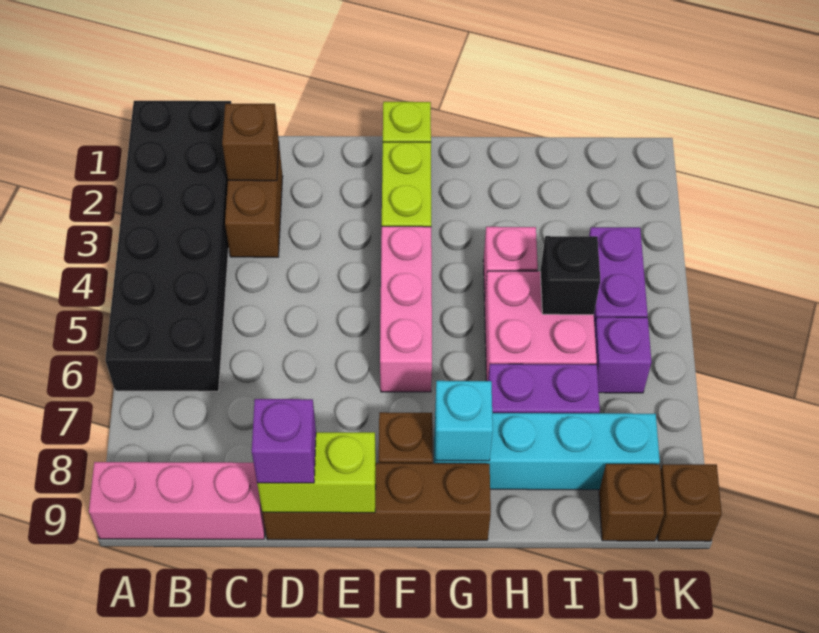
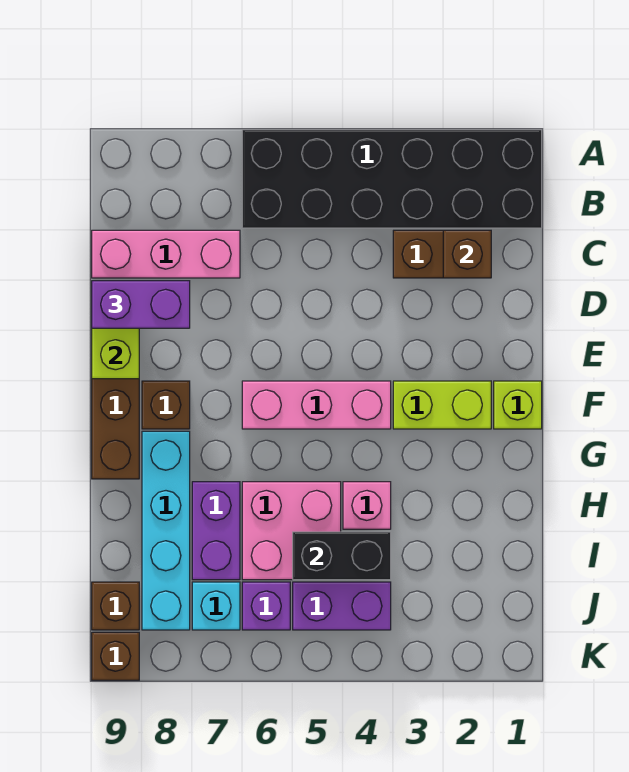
pink 1x3 brick [89,462,265,539] -> pink 1x3 brick turned to [92,230,240,278]
purple 1x1 brick [252,399,316,483] -> purple 1x2 brick [92,281,190,328]
cyan 1x1 brick [435,381,493,461] -> cyan 1x1 brick moved to [192,582,240,630]
black 1x1 brick [540,236,600,315] -> black 1x2 brick [293,532,391,580]

